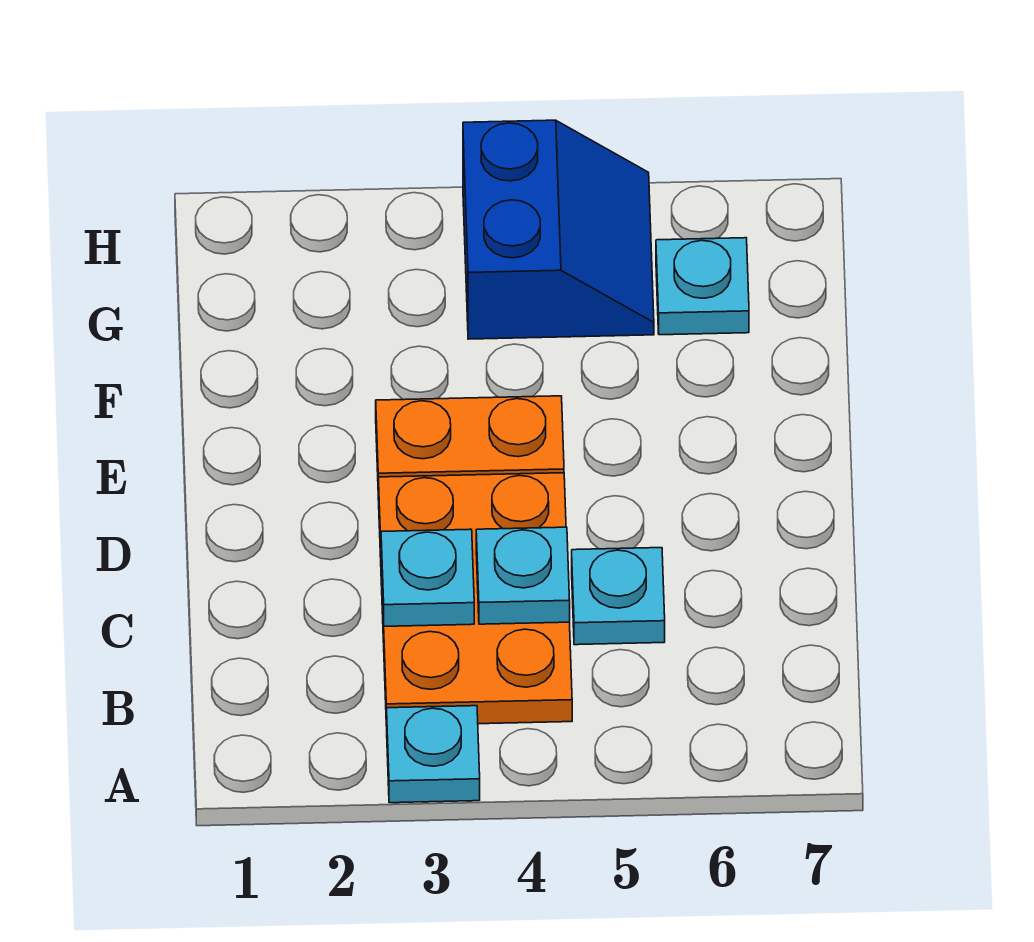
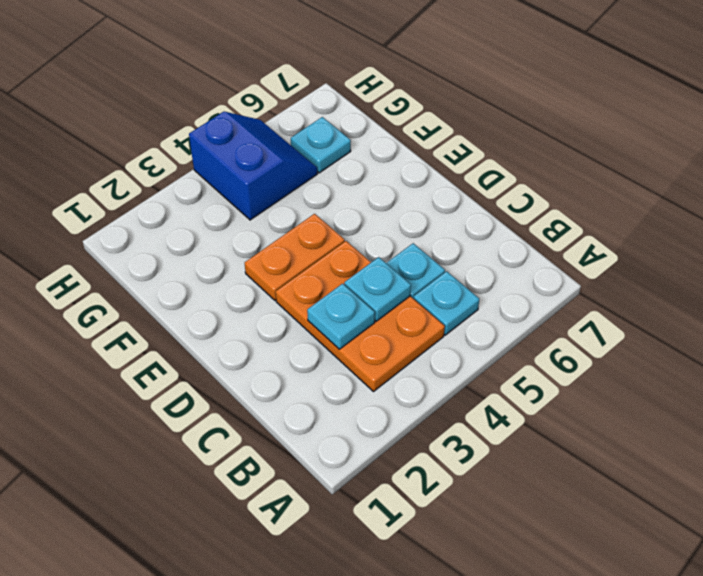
cyan 1x1 plate [387,706,480,803] -> cyan 1x1 plate moved to [413,271,479,335]

